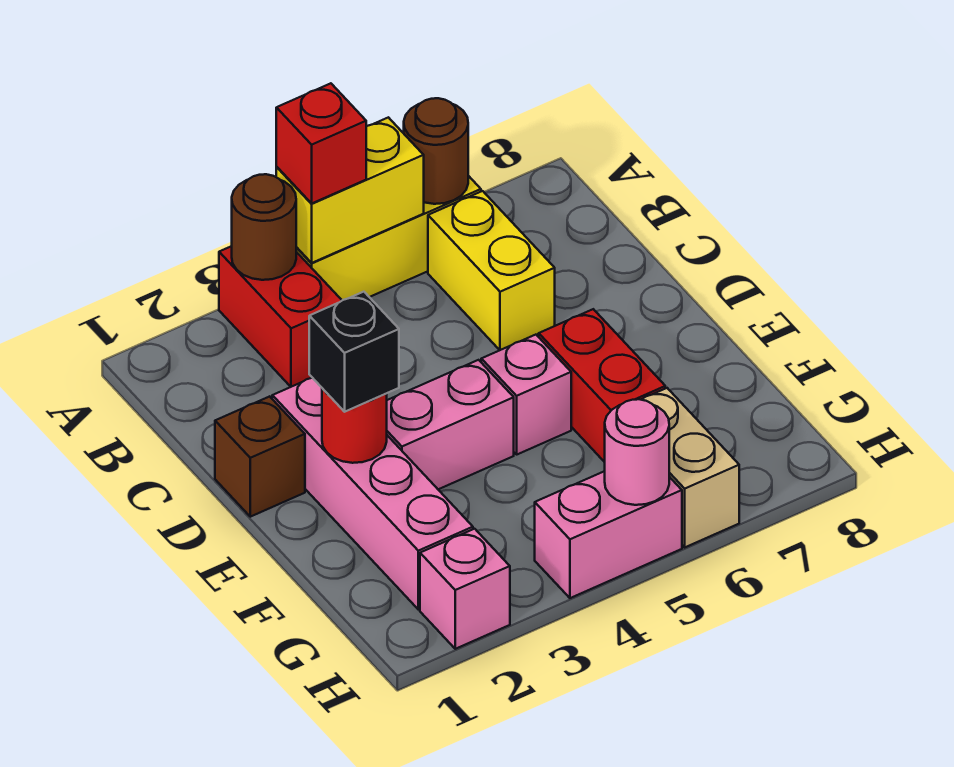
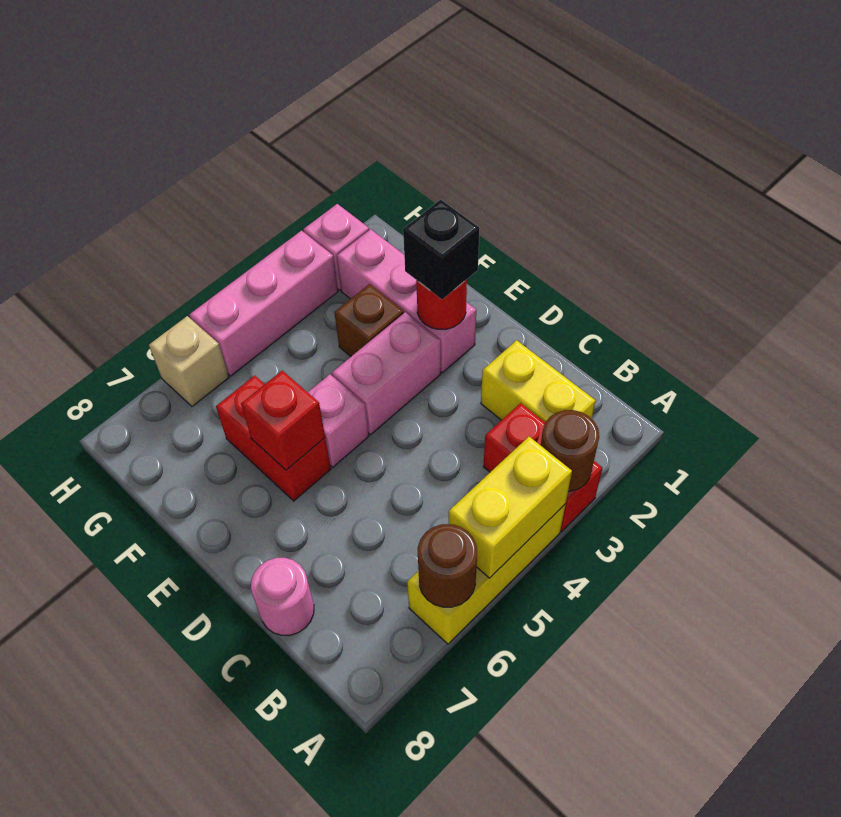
red 1x1 brick [276,83,366,203] -> red 1x1 brick moved to [241,371,325,470]
yellow 1x2 brick [428,191,555,350] -> yellow 1x2 brick moved to [481,340,595,422]
brown 1x1 brick [215,396,305,517] -> brown 1x1 brick moved to [334,284,404,356]
pink 1x4 brick [272,378,473,609] -> pink 1x3 brick [337,229,476,373]
tan 1x2 brick [641,388,739,547] -> tan 1x1 brick [149,316,229,406]
pink 1x2 brick [535,471,682,598] -> pink 1x3 brick [189,231,338,376]
pink 1x1 round brick [605,399,669,505] -> pink 1x1 round brick moved to [251,558,314,635]

